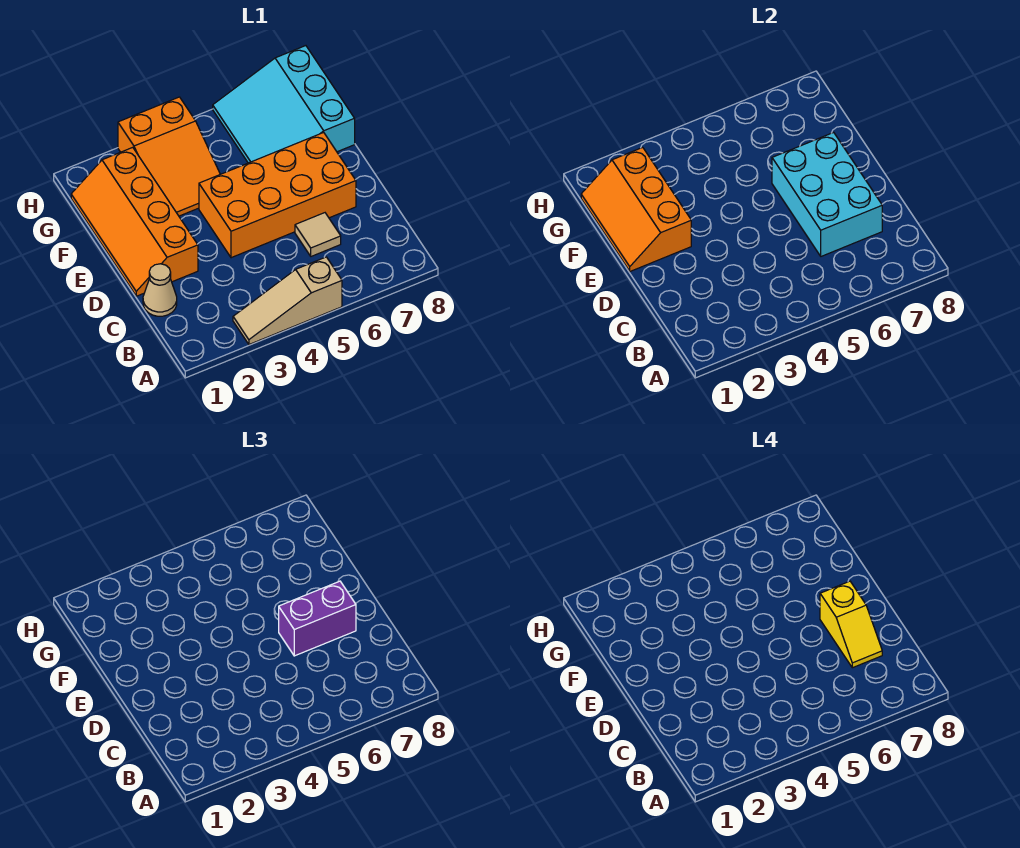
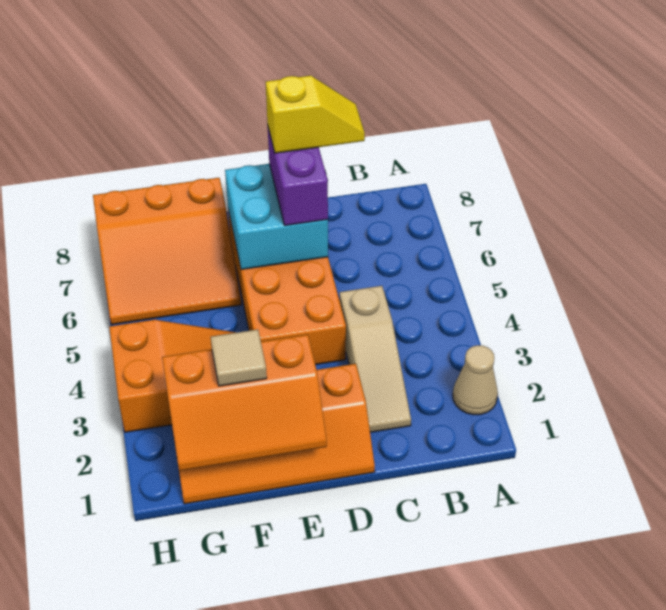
tan 1x3 slope [233,257,342,345] -> tan 1x3 slope moved to [339,286,411,432]
tan 1x1 cone [143,264,177,316] -> tan 1x1 cone moved to [453,345,498,415]
tan 1x1 tile [295,213,341,256] -> tan 1x1 tile moved to [211,329,267,386]
cyan 2x3 brick [772,132,882,256] -> cyan 2x2 brick [225,164,328,270]
cyan 3x3 slope [213,46,355,163] -> orange 3x3 slope [93,178,241,325]

